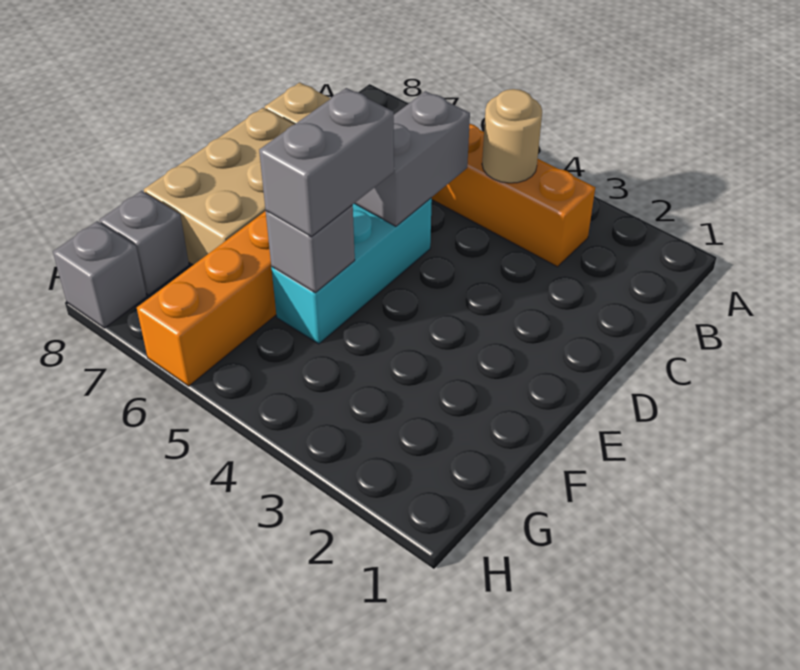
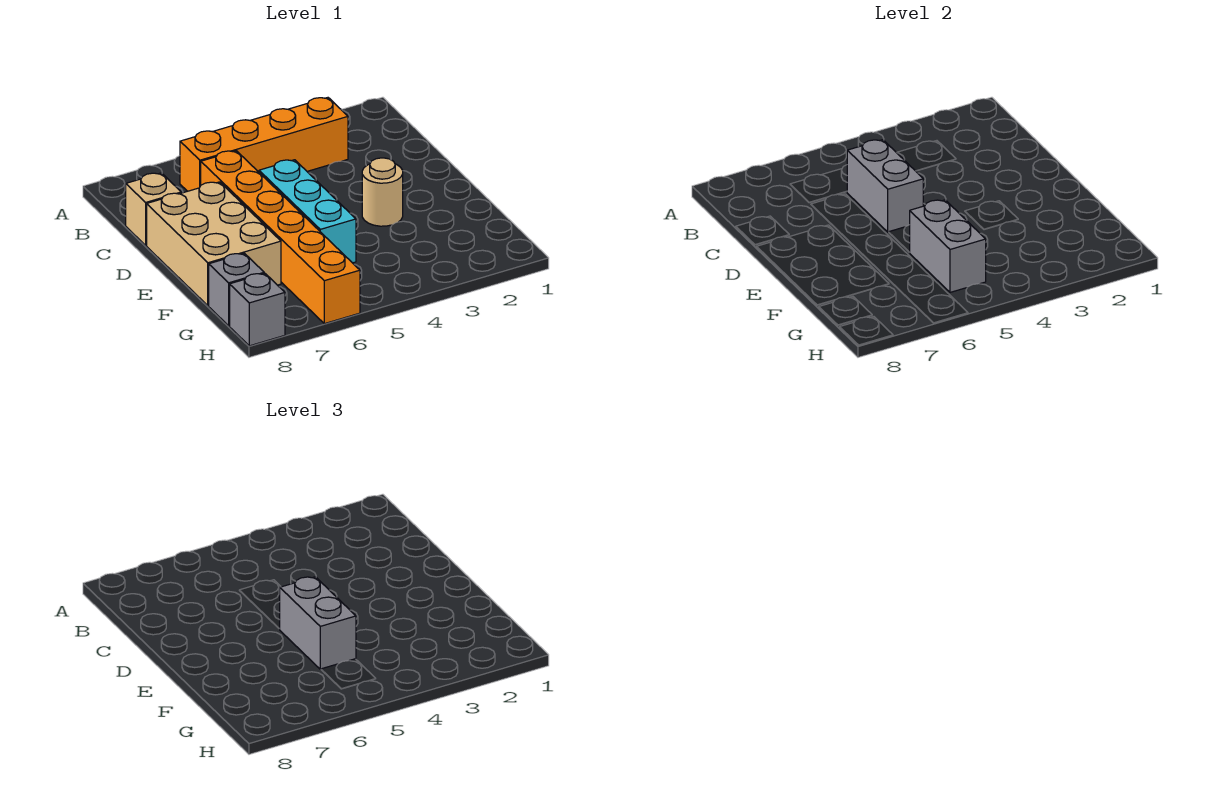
tan 1x1 round brick [482,89,542,183] -> tan 1x1 round brick moved to [362,158,403,226]
grey 1x1 brick [266,205,355,293] -> grey 1x2 brick [909,200,986,292]

